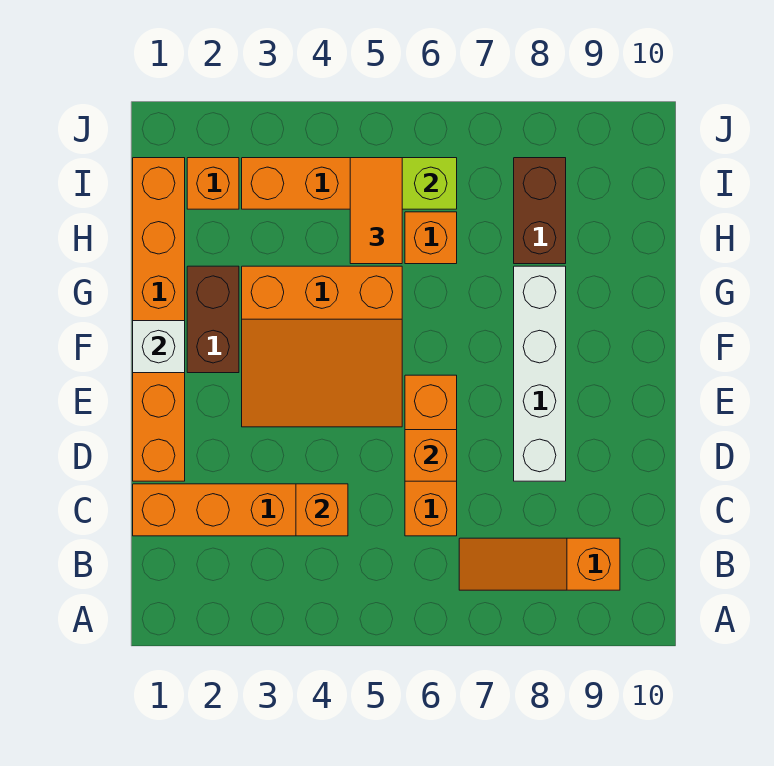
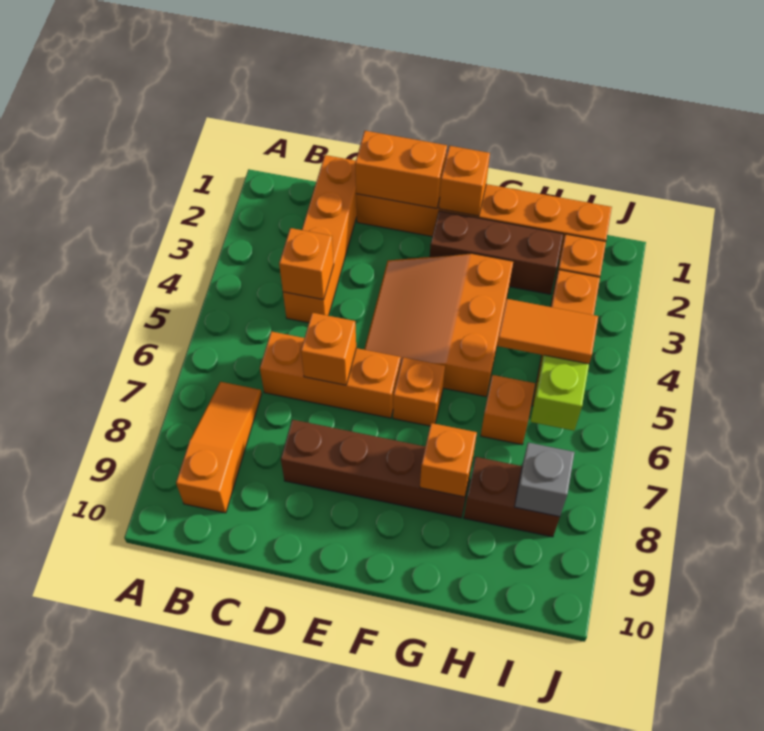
none -> orange 1x2 brick [355,131,447,208]
white 1x4 brick [514,266,566,481] -> brown 1x4 brick [281,420,472,518]
white 1x1 brick [133,321,185,373] -> orange 1x1 brick [439,146,490,216]
brown 1x2 brick [187,266,239,373] -> brown 1x3 brick [430,211,563,294]
none -> orange 1x1 brick [393,357,445,426]
none -> orange 1x1 brick [420,423,477,497]
none -> grey 1x1 brick [515,443,574,517]

